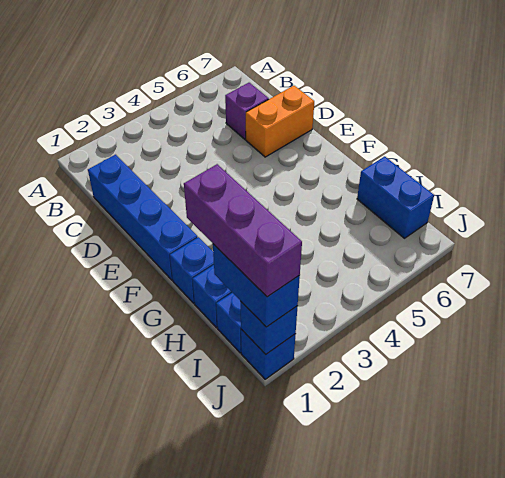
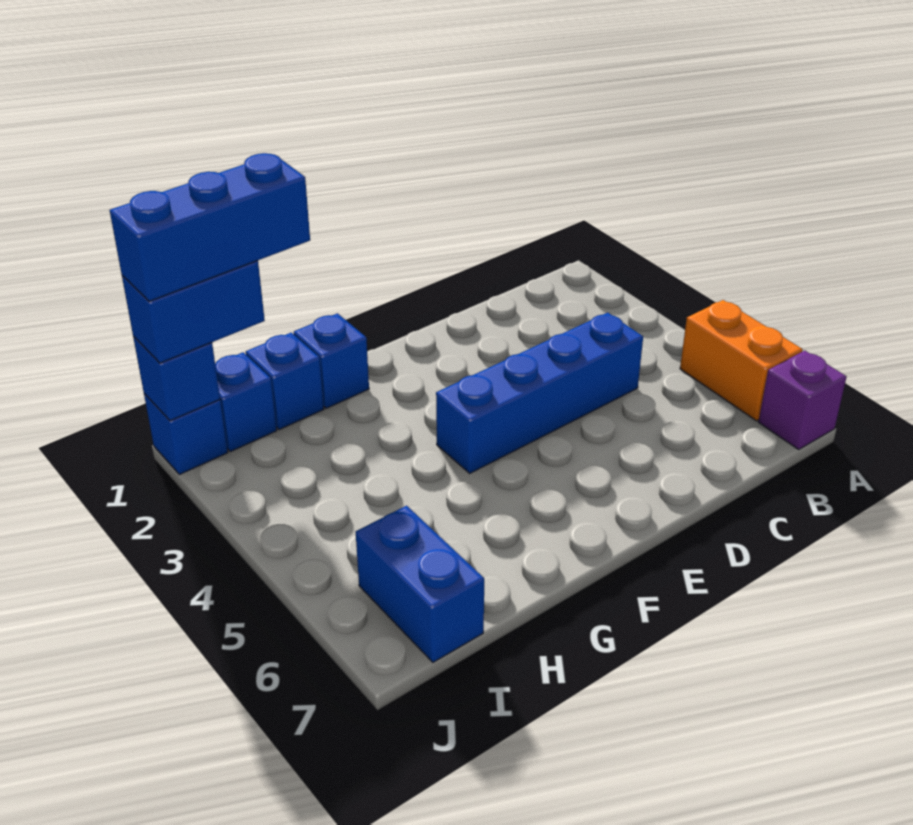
blue 1x4 brick [88,155,198,280] -> blue 1x4 brick moved to [436,313,643,473]
purple 1x1 brick [225,83,269,139] -> purple 1x1 brick moved to [759,351,846,449]
orange 1x2 brick [246,86,314,157] -> orange 1x2 brick moved to [680,300,803,421]
purple 1x3 brick [184,164,302,297] -> blue 1x3 brick [110,153,310,301]
blue 1x2 brick [357,156,434,238] -> blue 1x2 brick turned to [356,506,484,662]

